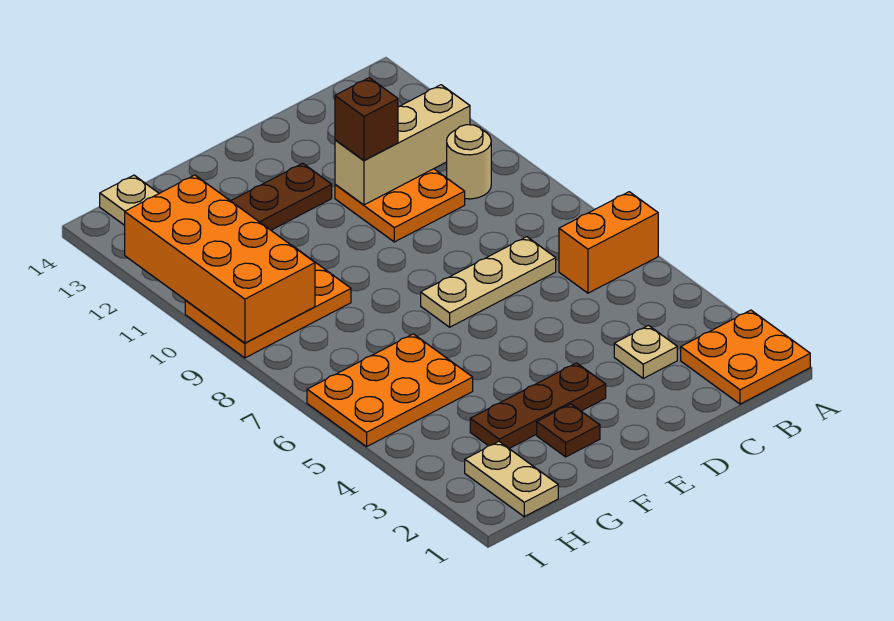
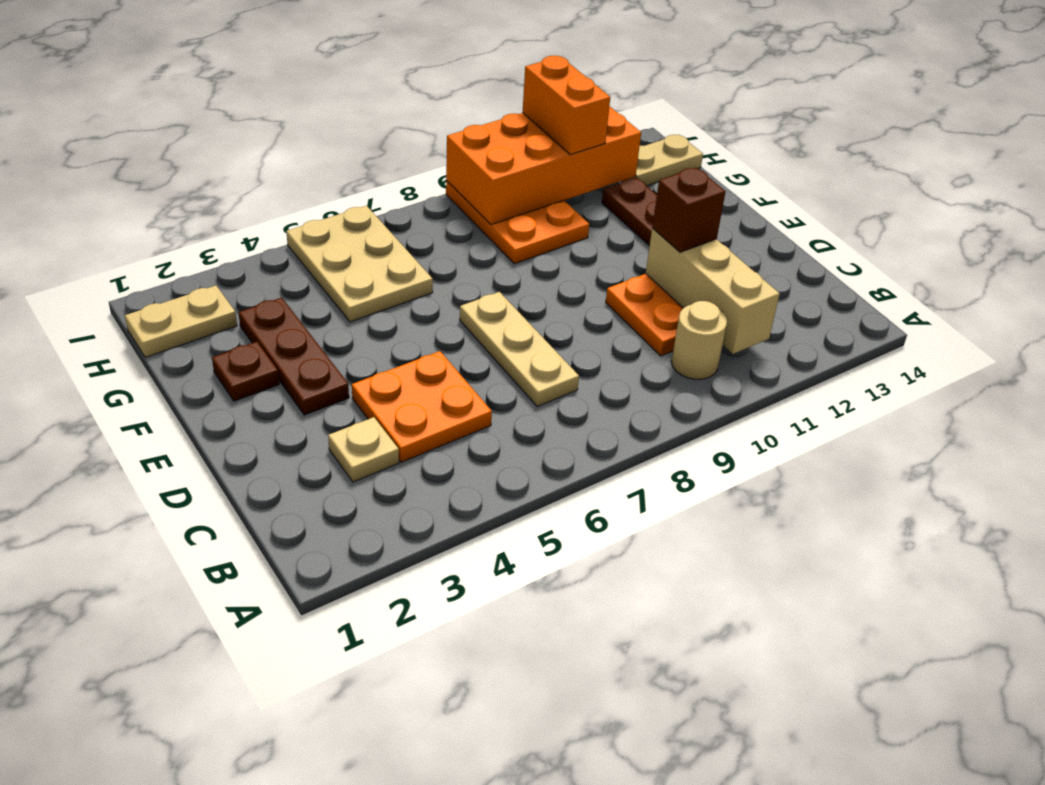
orange 2x2 plate [681,310,810,404] -> orange 2x2 plate moved to [352,351,492,462]
orange 1x2 brick [559,192,658,293] -> orange 1x2 brick moved to [523,56,610,155]
orange 2x3 plate [307,334,473,447] -> tan 2x3 plate [286,206,433,322]

